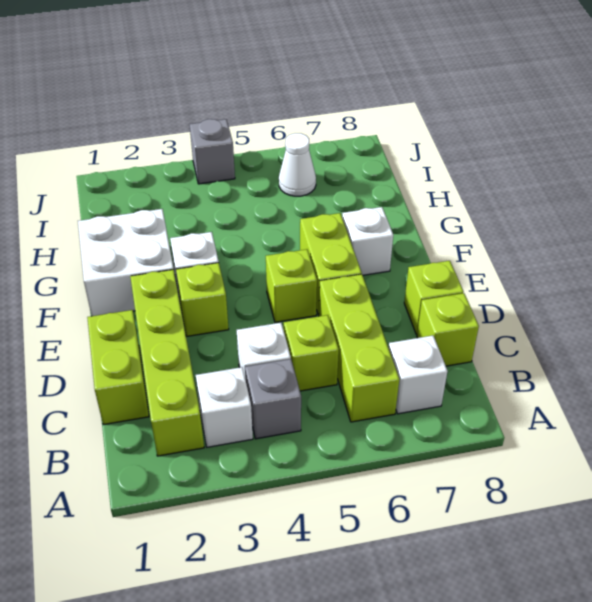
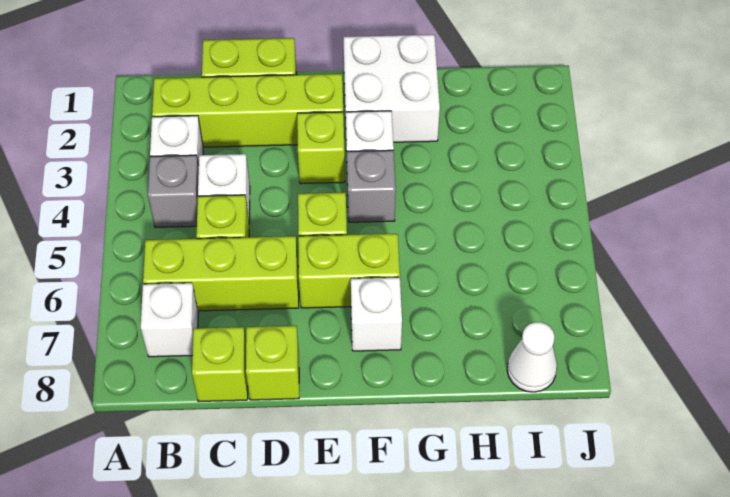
white 1x1 cone [279,133,316,196] -> white 1x1 cone moved to [507,322,557,392]
grey 1x1 brick [189,119,235,184] -> grey 1x1 brick moved to [347,150,396,222]

